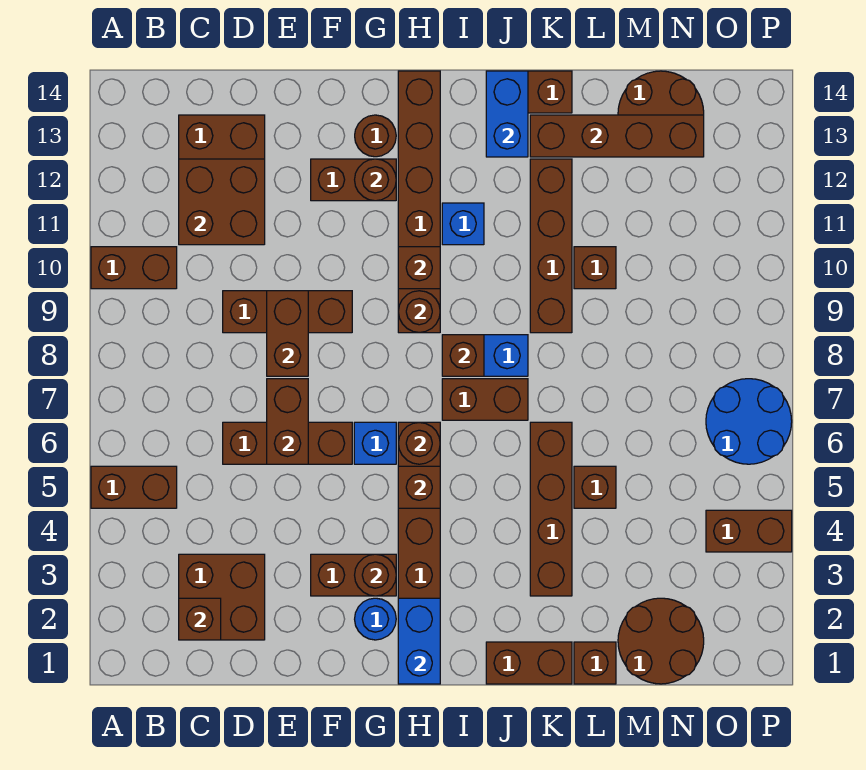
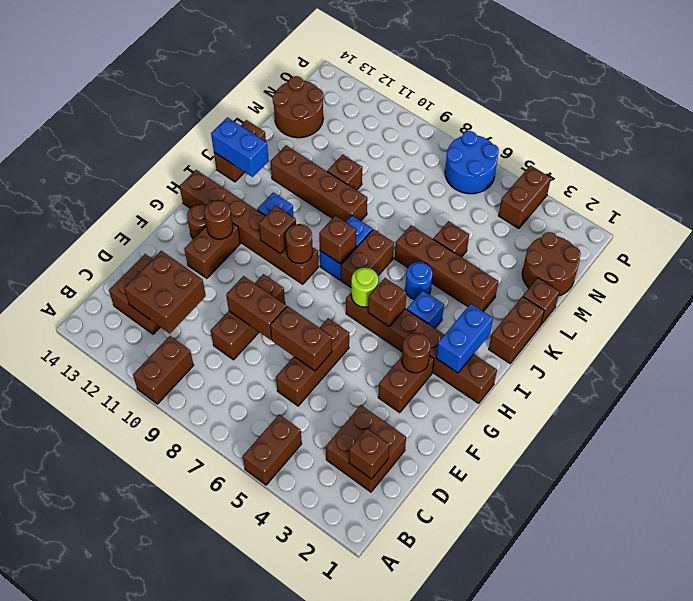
blue 1x1 round brick [355,598,396,640] -> blue 1x1 round brick moved to [405,262,433,300]
blue 1x1 brick [354,422,396,464] -> blue 1x1 brick moved to [407,291,444,328]
blue 1x2 brick [398,598,440,684] -> blue 1x2 brick turned to [436,304,493,373]
brown 1x1 round brick [398,423,440,464] -> lime 1x1 round brick [351,267,378,307]
brown 1x4 brick [530,115,704,157] -> none

